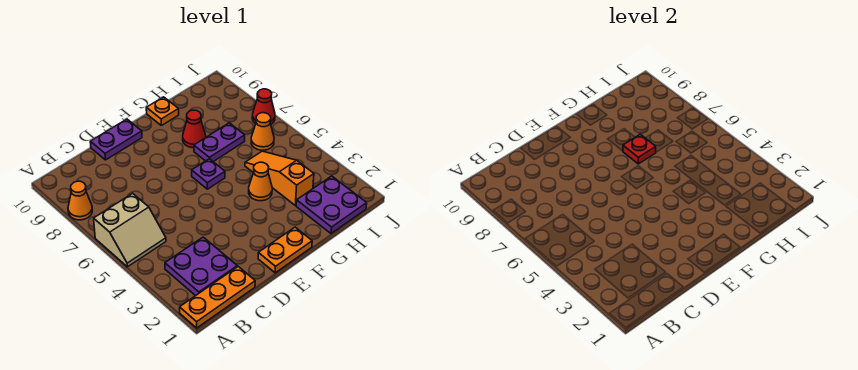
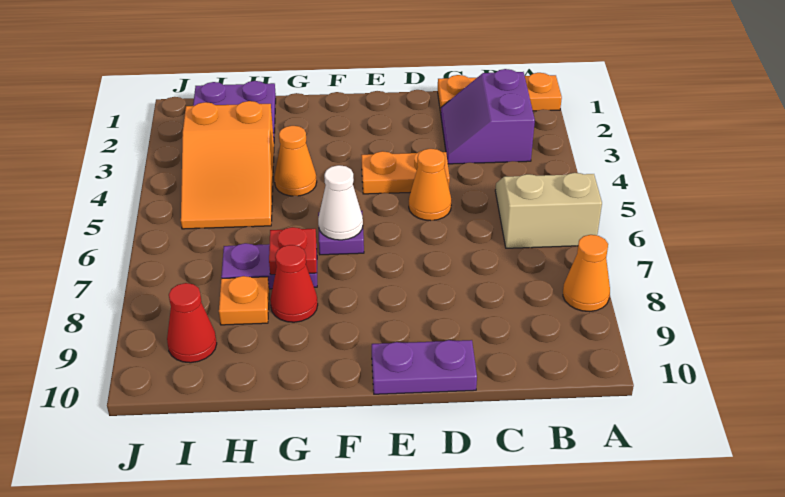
purple 2x2 plate [165,237,237,296] -> purple 2x2 slope [441,69,535,164]
orange 1x2 plate [258,227,312,273] -> orange 1x2 plate moved to [361,151,450,194]
none -> white 1x1 cone [318,165,363,240]
orange 1x1 plate [146,97,179,126] -> orange 1x1 plate moved to [219,276,269,325]
orange 1x3 slope [245,151,314,206] -> orange 2x3 slope [181,101,274,229]
orange 1x1 cone [251,113,274,150] -> orange 1x1 cone moved to [409,149,451,221]
red 1x1 cone [252,89,275,124] -> red 1x1 cone moved to [167,283,217,363]

